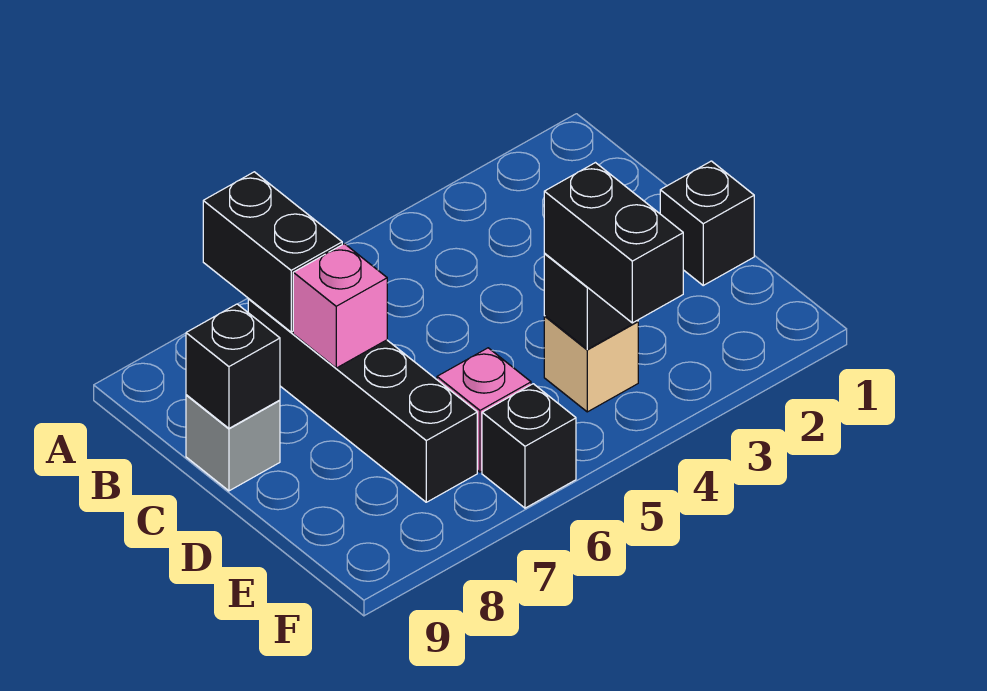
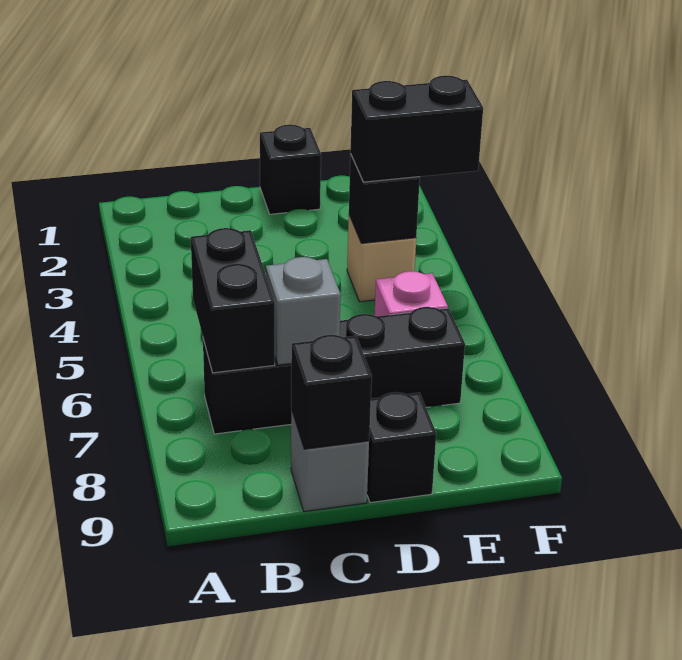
black 1x2 brick [203,172,342,332] -> black 1x2 brick turned to [191,228,275,373]
pink 1x1 brick [293,244,387,368] -> grey 1x1 brick [266,257,341,365]
black 1x1 brick [482,384,576,508] -> black 1x1 brick moved to [367,392,436,503]

